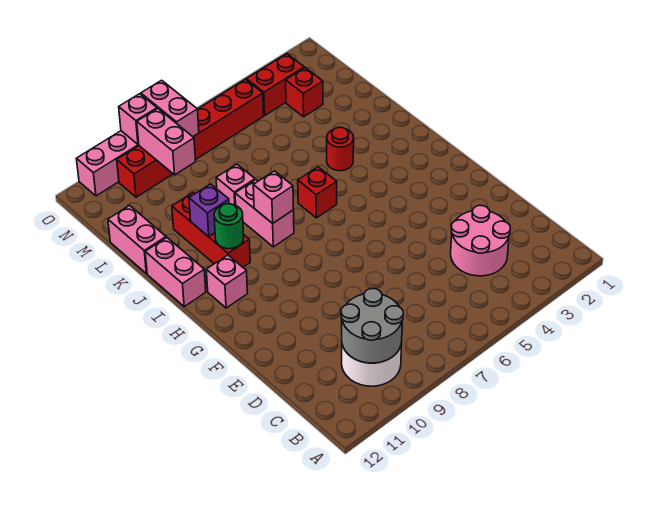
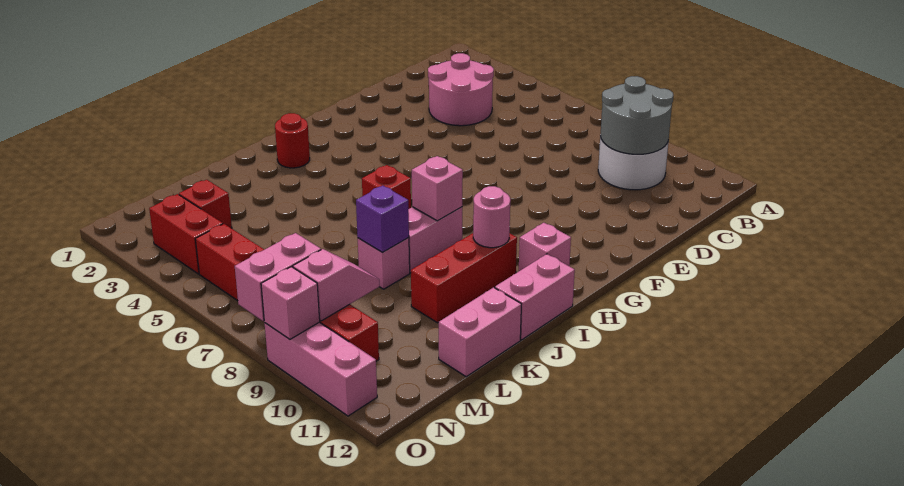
green 1x1 round brick [214,204,244,249] -> pink 1x1 round brick [473,186,510,248]
red 1x1 round brick [327,127,354,171] -> red 1x1 round brick moved to [275,113,310,168]
purple 1x1 brick [189,184,229,237] -> purple 1x1 brick moved to [356,186,409,253]
pink 1x2 brick [137,109,196,175] -> pink 1x2 slope [293,249,379,321]

